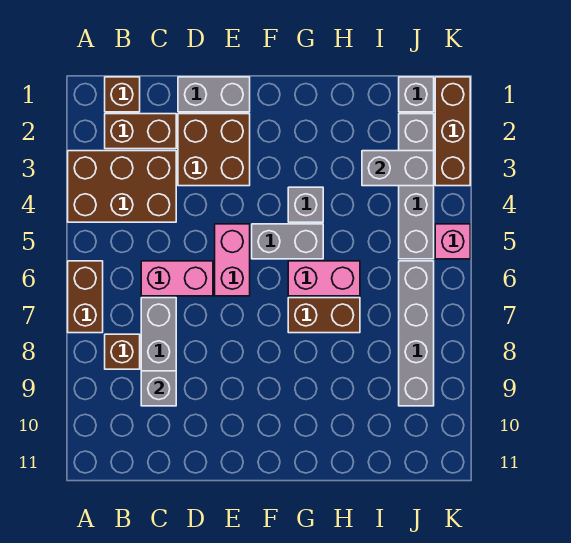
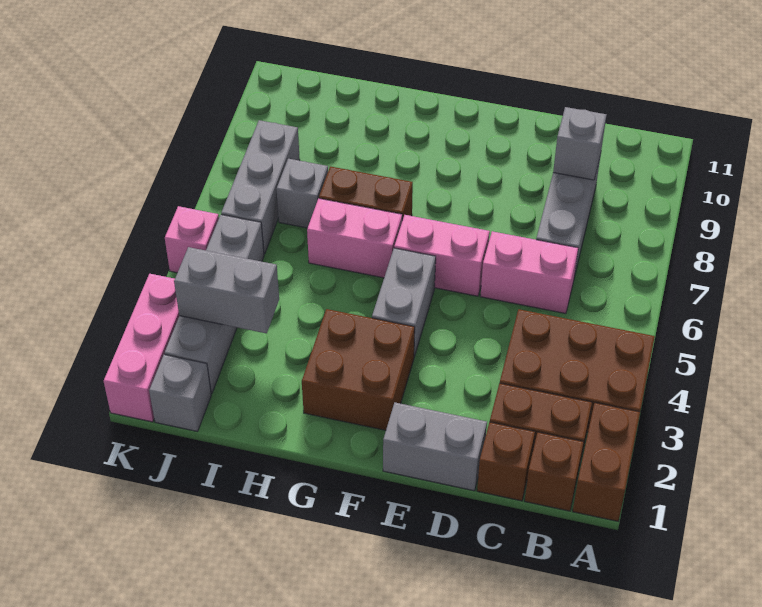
brown 1x2 brick [68,261,103,333] -> brown 1x2 brick moved to [573,403,640,521]
brown 1x1 brick [105,334,140,369] -> brown 1x1 brick moved to [477,422,535,501]
brown 2x2 brick [178,114,250,186] -> brown 2x2 brick moved to [302,309,415,430]
pink 1x2 brick [215,224,250,296] -> pink 1x2 brick turned to [394,215,490,296]
grey 1x2 brick [252,224,323,259] -> grey 1x2 brick turned to [372,248,436,357]
grey 1x1 brick [288,187,323,222] -> grey 1x1 brick moved to [277,159,328,228]
grey 1x4 brick [399,261,434,406] -> grey 1x3 brick [221,120,300,254]
brown 1x3 brick [435,77,470,186] -> pink 1x3 brick [104,274,179,422]

